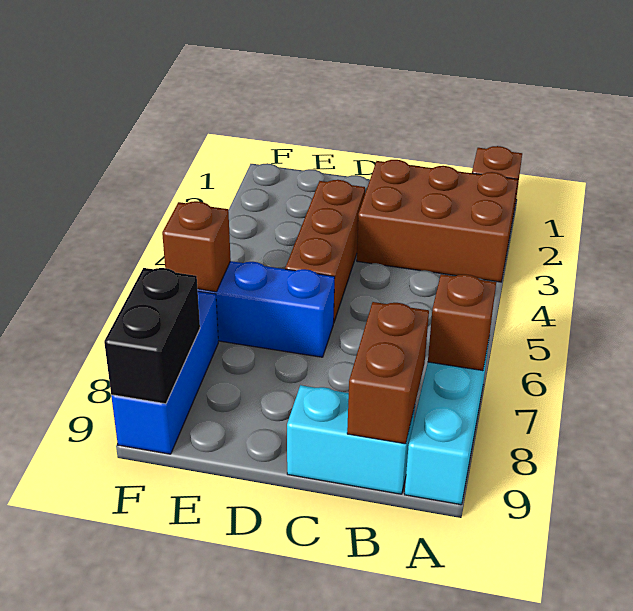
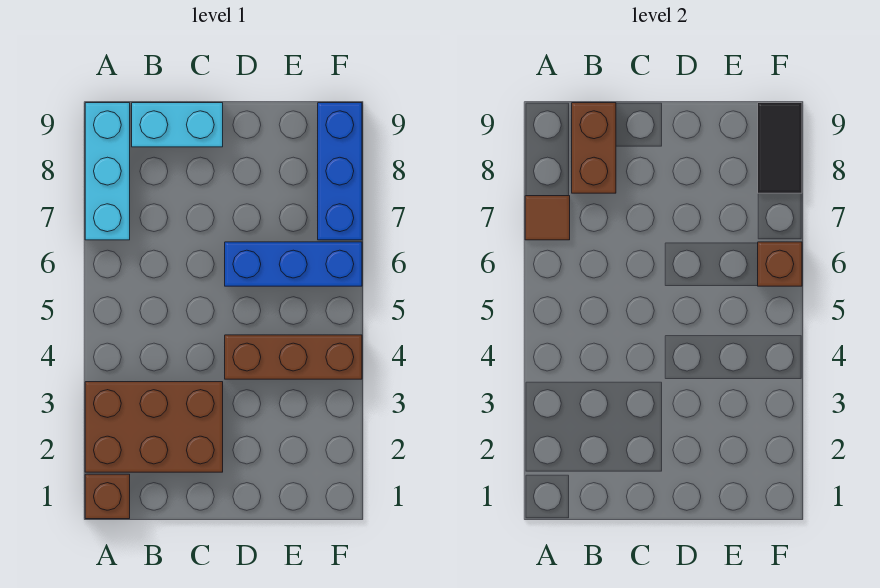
brown 1x1 brick [428,274,496,371] -> brown 1x1 tile [525,196,570,240]
brown 1x3 brick [285,180,365,323] -> brown 1x3 brick turned to [225,335,362,379]
black 1x2 brick [104,268,200,404] -> black 1x2 tile [758,103,802,193]

